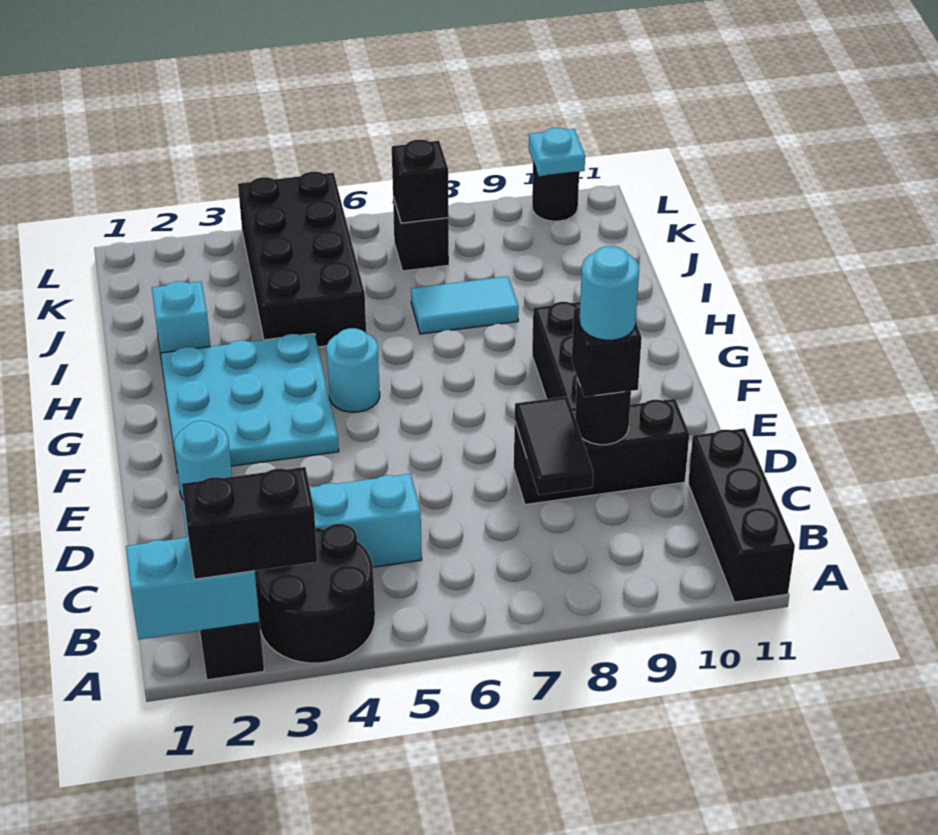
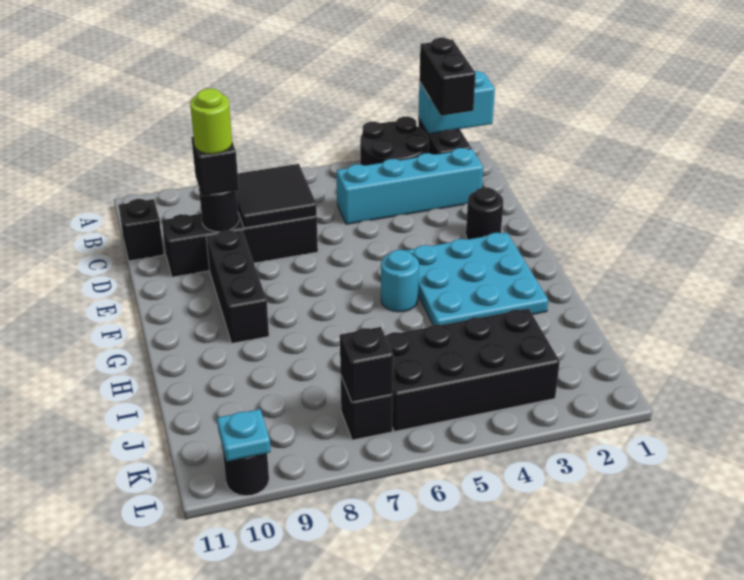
black 1x2 brick [182,467,318,579] -> black 1x2 brick turned to [419,38,476,116]
black 1x3 brick [688,428,795,602] -> black 1x1 brick [119,199,164,261]
black 1x2 tile [515,397,593,495] -> black 2x2 tile [236,164,317,228]
black 1x3 brick [514,399,689,505] -> black 1x4 brick [162,213,318,277]
cyan 1x1 round brick [580,246,639,340] -> lime 1x1 round brick [190,89,232,154]
cyan 1x1 round brick [174,421,232,500] -> black 1x1 round brick [466,187,503,239]
cyan 1x1 brick [152,281,210,355] -> none
black 2x4 brick [238,172,366,347] -> black 2x4 brick turned to [385,309,560,431]
cyan 1x2 tile [411,276,519,334] -> none

